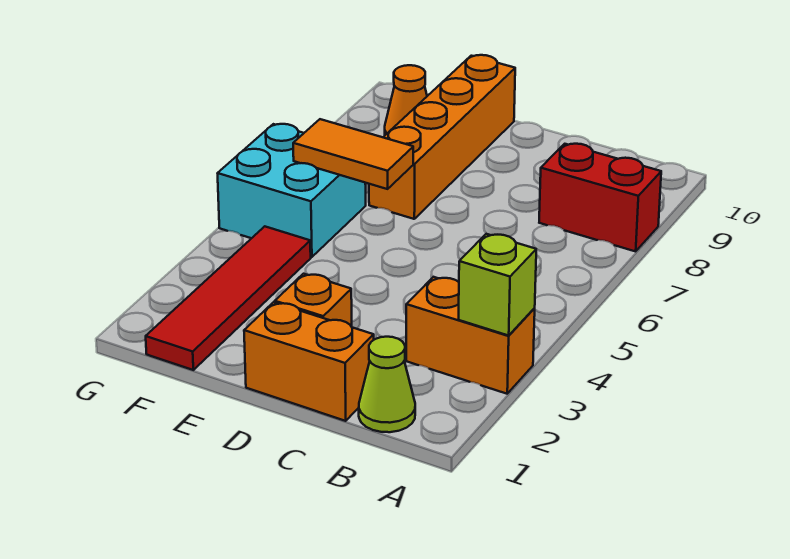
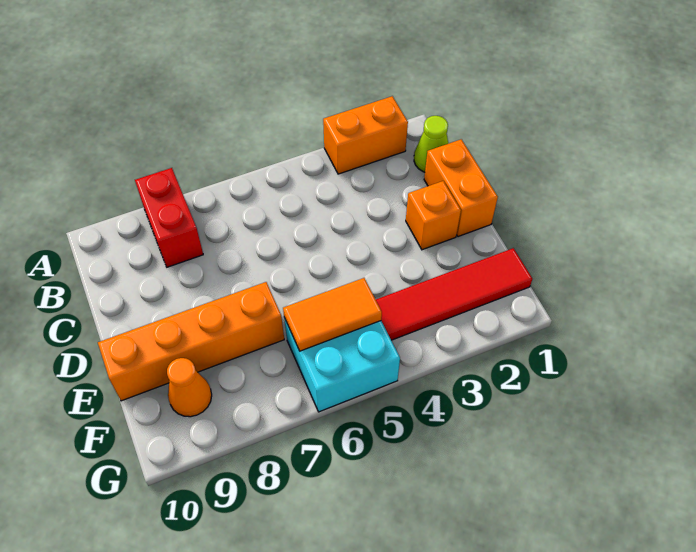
orange 1x2 brick [406,277,535,394] -> orange 1x2 brick turned to [323,96,408,174]
lime 1x1 brick [459,234,536,336] -> none
orange 1x2 tile [293,119,413,189] -> orange 1x2 tile turned to [283,278,382,351]

